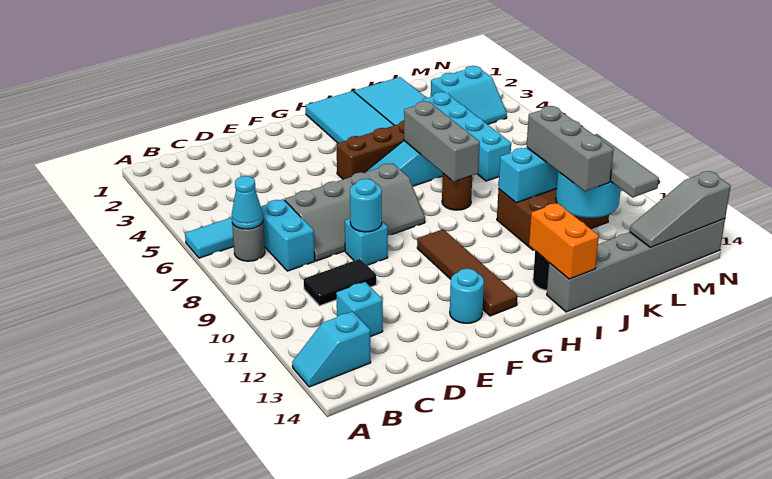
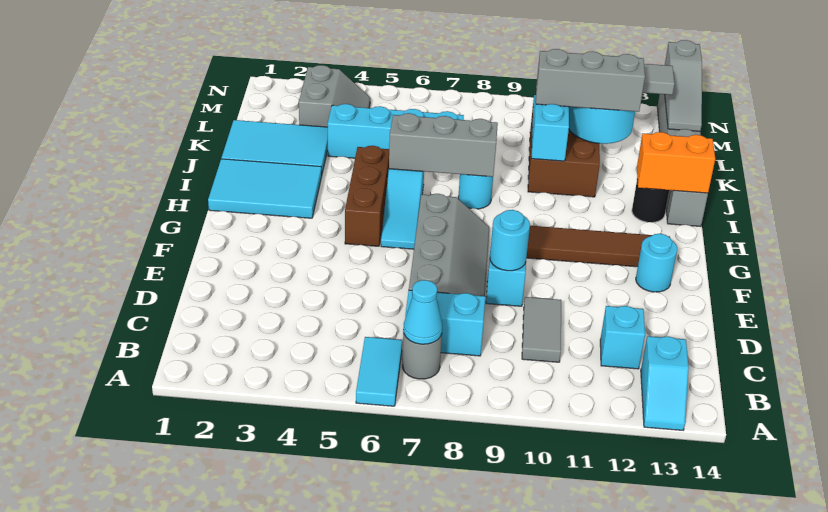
black 1x2 tile [304,259,377,306] -> grey 1x2 tile [522,297,561,362]
brown 1x1 round brick [442,174,472,210] -> cyan 1x1 round brick [458,174,493,209]
cyan 2x2 slope [431,66,507,124] -> grey 2x2 slope [299,65,370,127]

